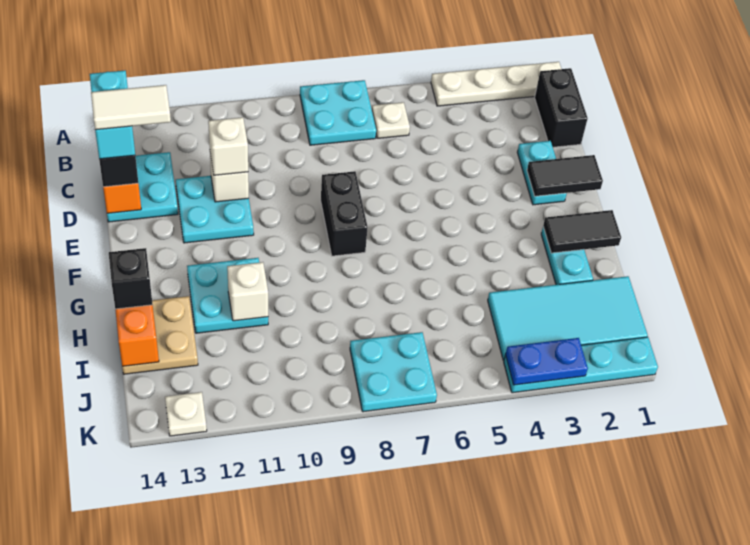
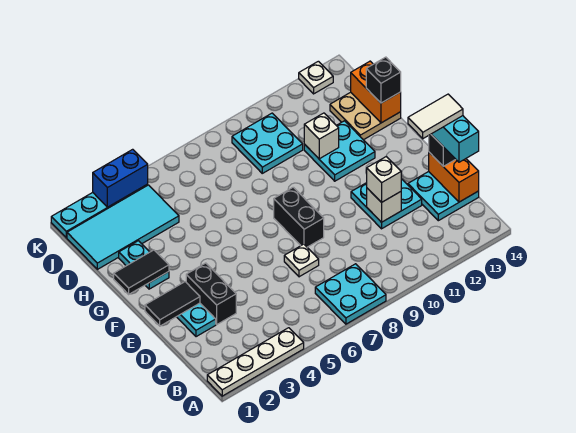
black 1x2 brick [535,68,588,147] -> black 1x2 brick moved to [186,263,236,324]
white 1x1 plate [372,102,410,138] -> white 1x1 plate moved to [284,244,319,277]
cyan 2x2 plate [350,332,437,412] -> cyan 2x2 plate moved to [232,113,303,173]
blue 1x2 plate [506,338,588,385] -> blue 1x2 brick [93,149,148,207]

